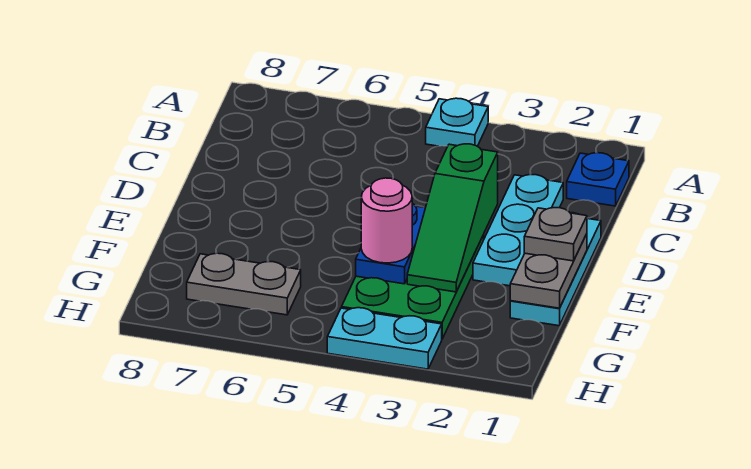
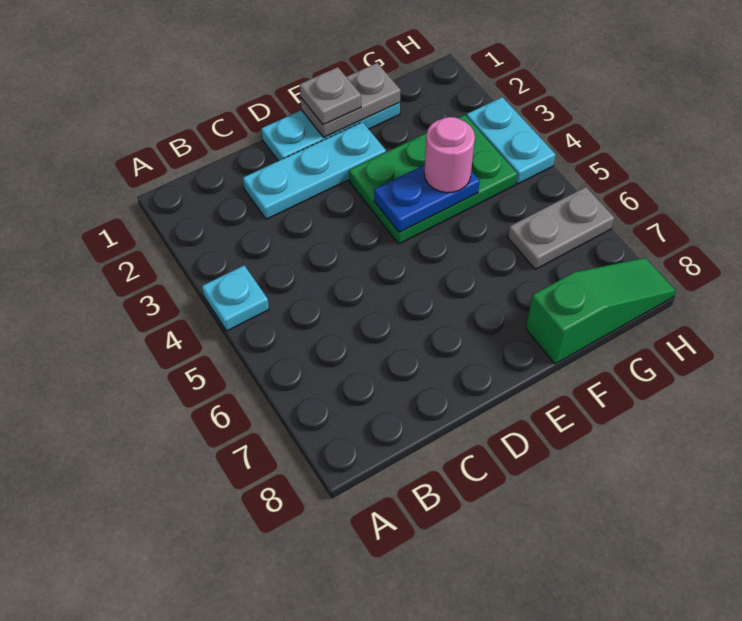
blue 1x1 plate [567,153,629,206] -> none
green 1x3 slope [407,144,498,292] -> green 1x3 slope moved to [526,258,676,364]
grey 1x2 plate [187,253,301,315] -> grey 1x2 plate turned to [508,187,614,269]

